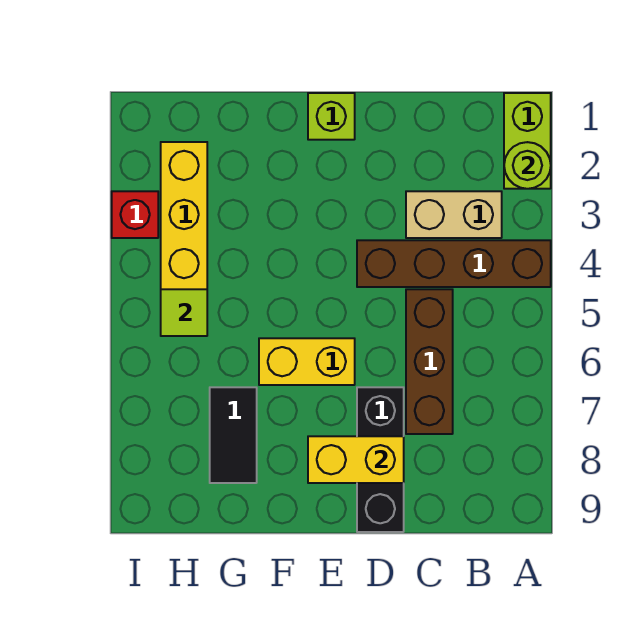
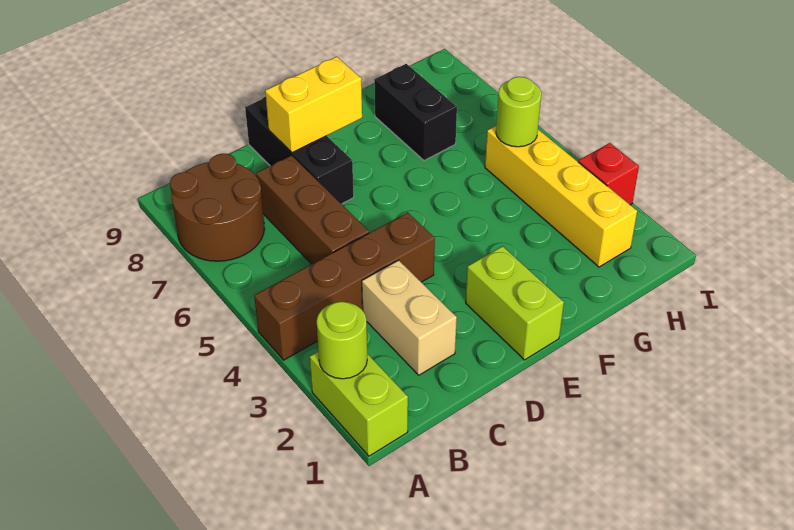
none -> brown 2x2 round brick [170,154,265,261]
tan 1x2 brick [406,191,502,238] -> tan 1x2 brick turned to [362,260,457,375]
lime 1x1 brick [308,93,355,140] -> lime 1x2 brick [466,246,564,360]
yellow 1x2 brick [259,338,355,385] -> none
black 1x2 tile [210,387,257,483] -> black 1x2 brick [374,64,457,161]
lime 1x1 tile [161,289,207,336] -> lime 1x1 round brick [496,77,541,147]

